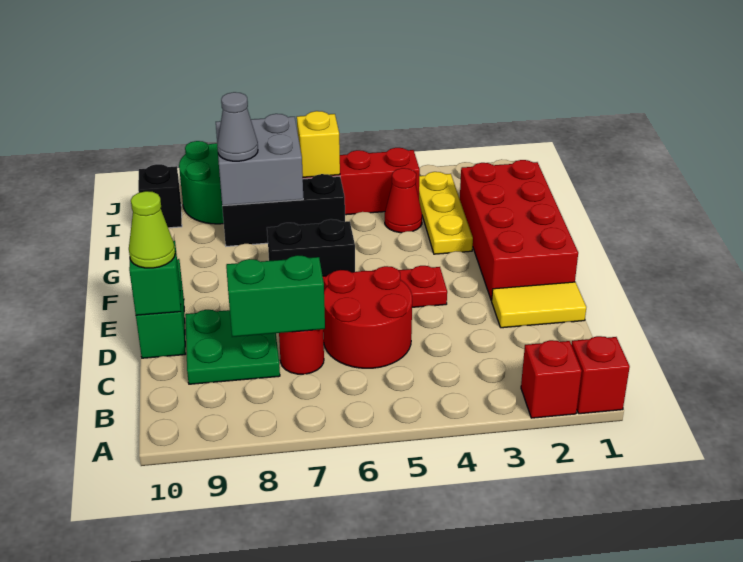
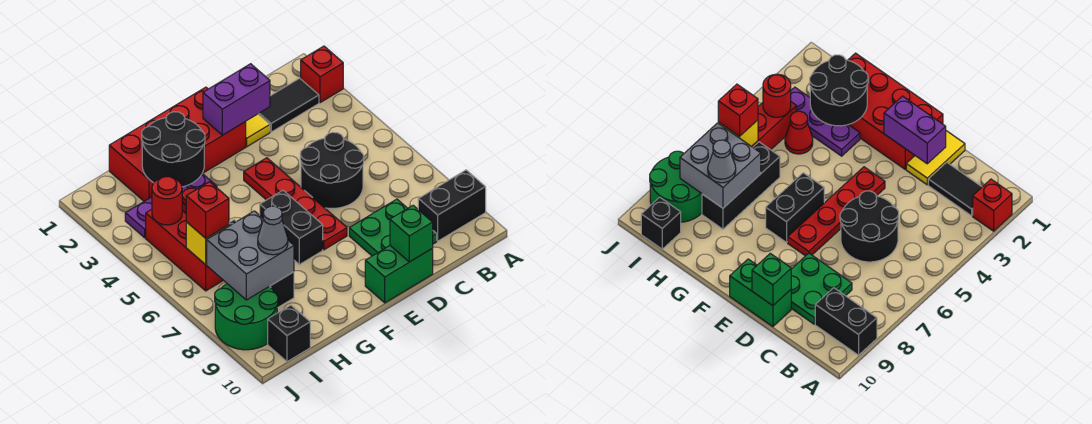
red 1x1 brick [571,336,630,414] -> red 1x1 brick moved to [186,182,229,238]
none -> black 1x2 brick [418,170,486,241]
none -> black 1x2 tile [259,78,319,132]
red 2x2 round brick [323,266,412,368] -> black 2x2 round brick [300,132,364,208]
red 1x1 round brick [279,329,324,374] -> red 1x1 round brick moved to [152,177,182,225]
green 1x2 brick [226,255,325,337] -> none
none -> purple 1x2 brick [203,64,270,135]
lime 1x1 cone [129,191,175,268] -> none
none -> black 2x2 round brick [142,112,205,187]
yellow 1x3 plate [419,172,473,254] -> purple 1x3 plate [125,174,217,238]

